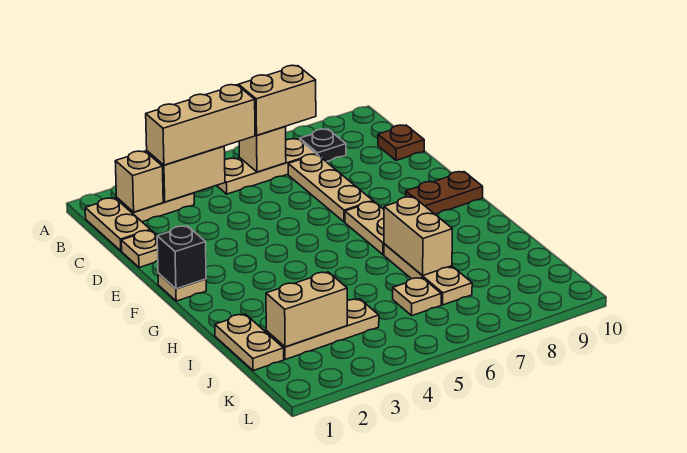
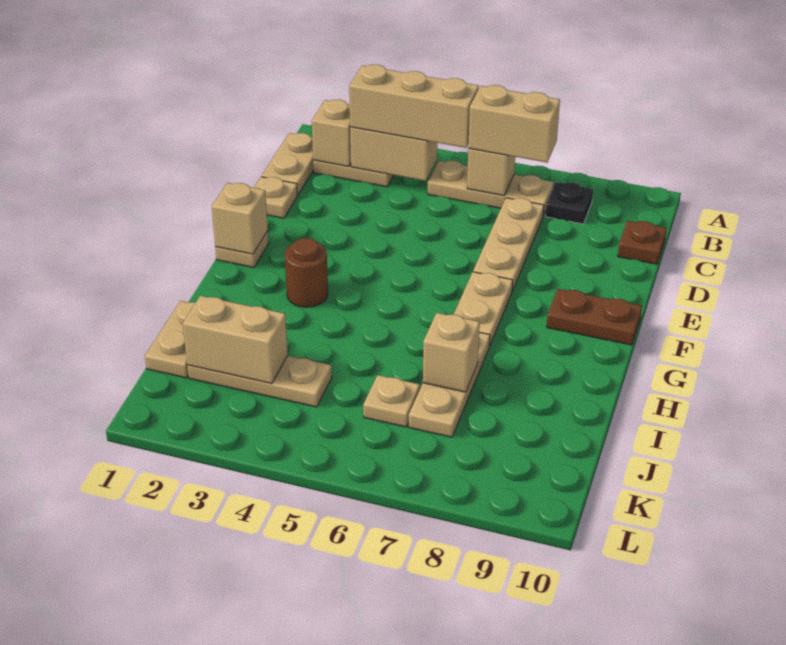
black 1x1 brick [157,226,206,289] -> tan 1x1 brick [212,183,268,254]
none -> brown 1x1 round brick [285,238,328,307]
tan 1x2 brick [384,197,452,276] -> tan 1x1 brick [423,313,480,392]

